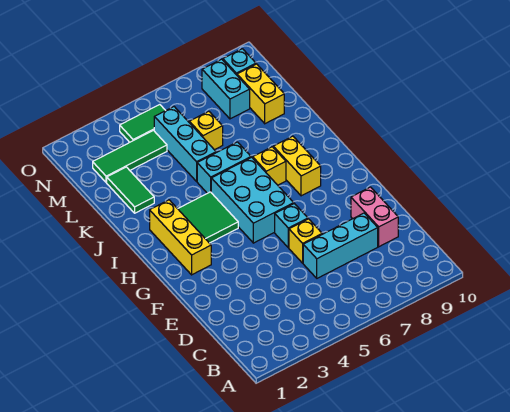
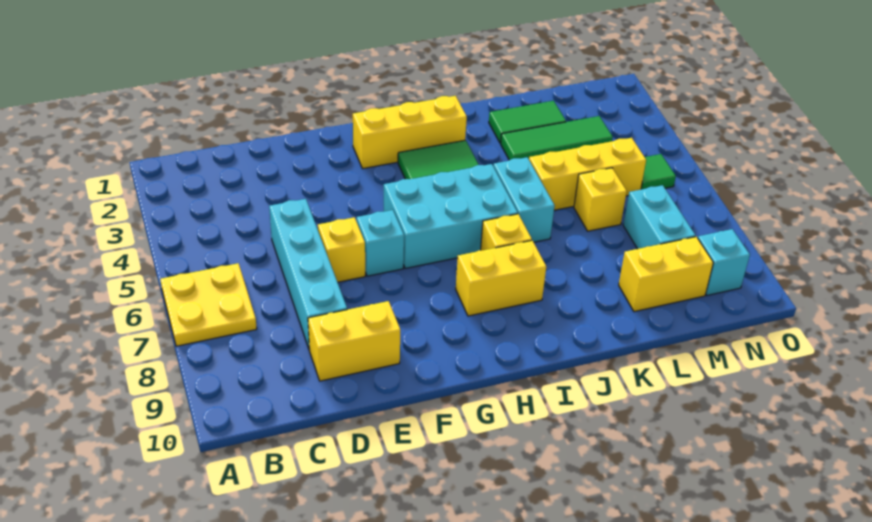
none -> yellow 2x2 plate [160,263,257,346]
cyan 1x3 brick [303,213,378,278] -> cyan 1x4 brick [269,199,347,350]
pink 1x2 brick [351,187,398,247] -> yellow 1x2 brick [308,301,400,381]
cyan 1x3 brick [154,107,216,181] -> yellow 1x3 brick [529,138,646,210]
green 1x3 tile [93,130,167,183] -> green 1x3 tile turned to [501,116,613,160]
cyan 1x2 brick [202,59,250,119] -> cyan 1x2 brick turned to [623,185,696,249]
green 1x2 tile [120,105,166,142] -> green 1x1 tile [641,154,676,189]

